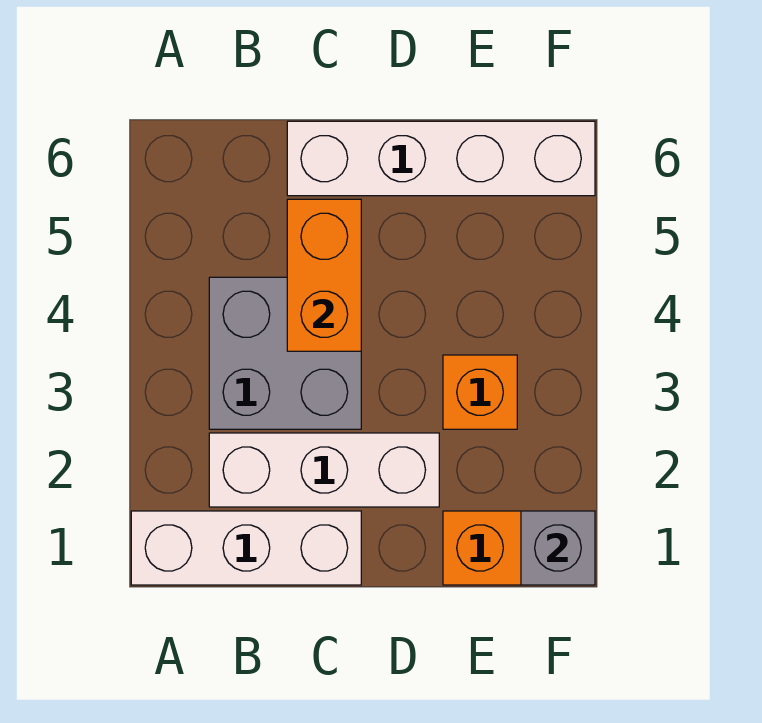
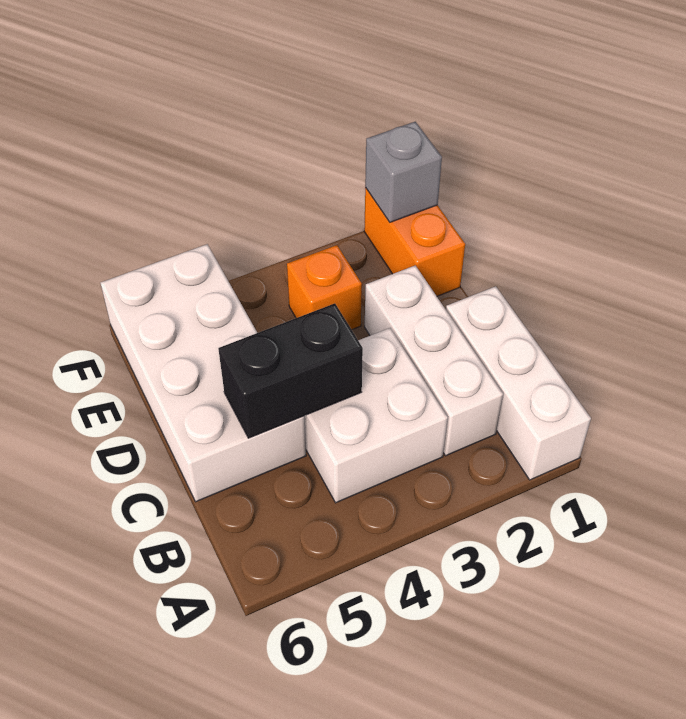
grey 2x2 brick [209,277,361,429] -> white 2x2 brick [304,328,448,503]
orange 1x2 brick [287,199,361,351] -> black 1x2 brick [218,303,363,438]
white 1x4 brick [287,121,595,196] -> white 2x4 brick [101,244,306,502]

